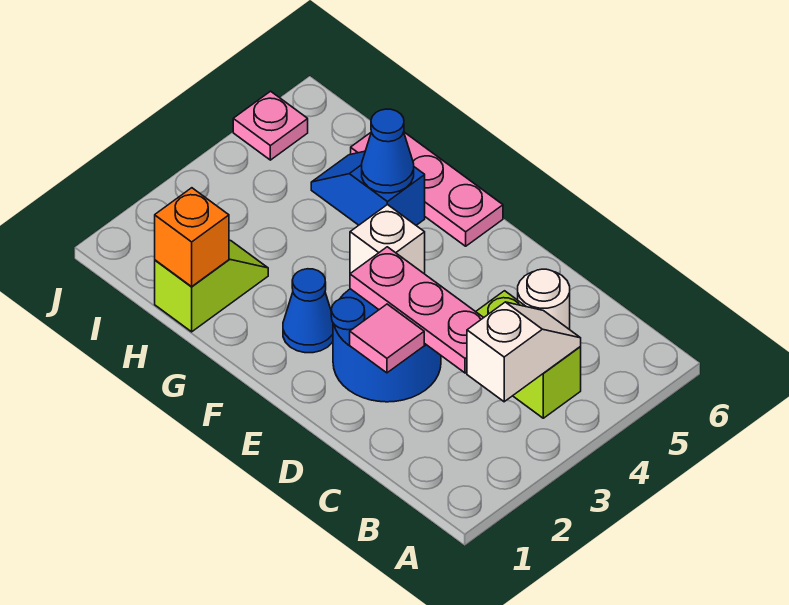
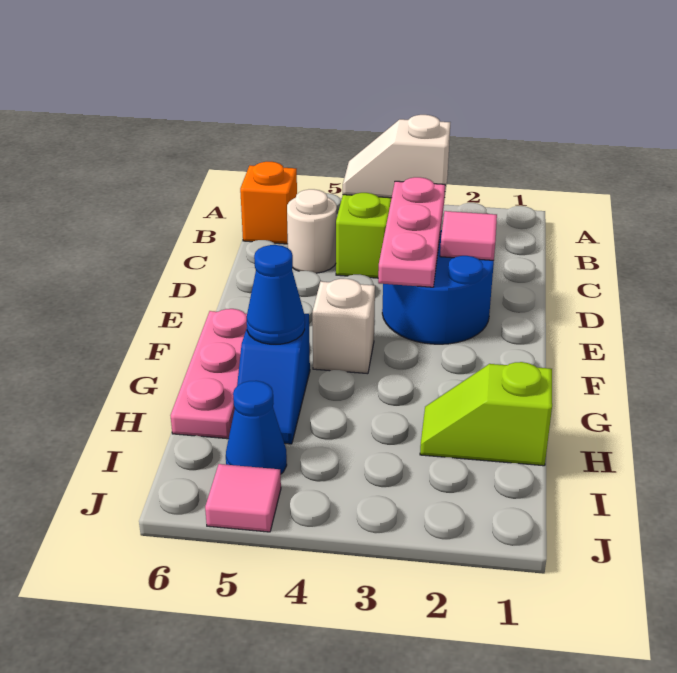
blue 1x1 cone [283,269,333,353] -> blue 1x1 cone moved to [226,381,287,474]
orange 1x1 brick [155,188,229,286] -> orange 1x1 brick moved to [240,162,297,244]
pink 1x1 plate [233,91,308,160] -> pink 1x1 tile [205,464,281,532]

